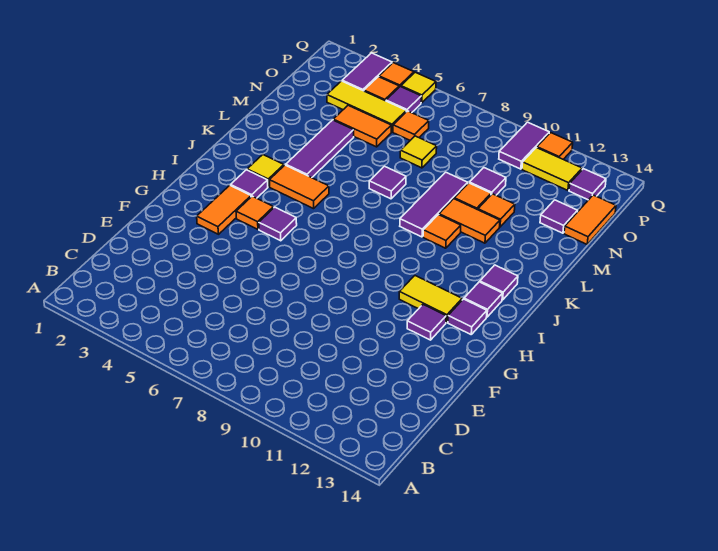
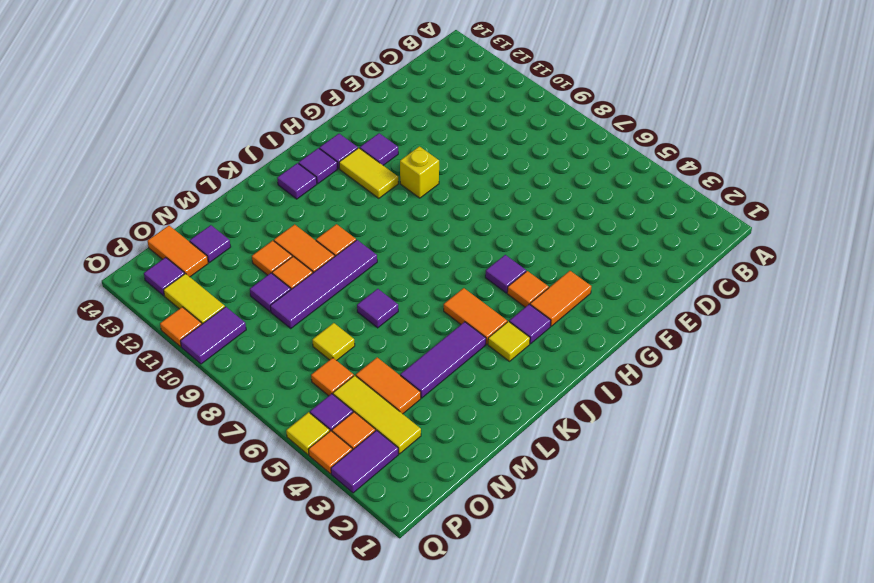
none -> yellow 1x1 brick [400,146,439,198]
purple 1x3 tile [400,172,468,237] -> purple 1x4 tile [270,240,377,328]
orange 1x2 tile [564,195,616,244] -> orange 1x2 tile turned to [147,226,208,277]

